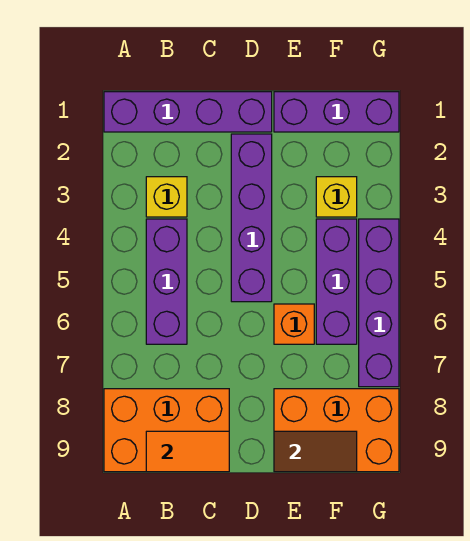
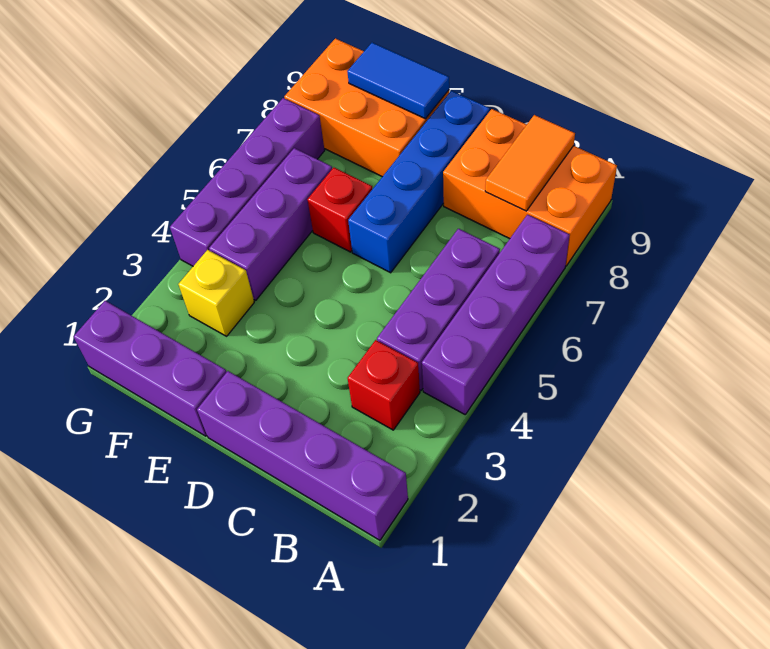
yellow 1x1 brick [146,177,187,217] -> red 1x1 brick [348,340,420,430]
orange 1x2 tile [146,431,229,472] -> orange 1x2 tile turned to [485,115,575,211]
purple 1x4 brick [231,134,272,302] -> purple 1x4 brick moved to [422,215,570,414]
none -> blue 1x4 brick [348,91,490,273]
orange 1x1 brick [274,304,314,344] -> red 1x1 brick [307,168,372,252]
brown 1x2 tile [274,431,357,472] -> blue 1x2 tile [347,43,449,119]

